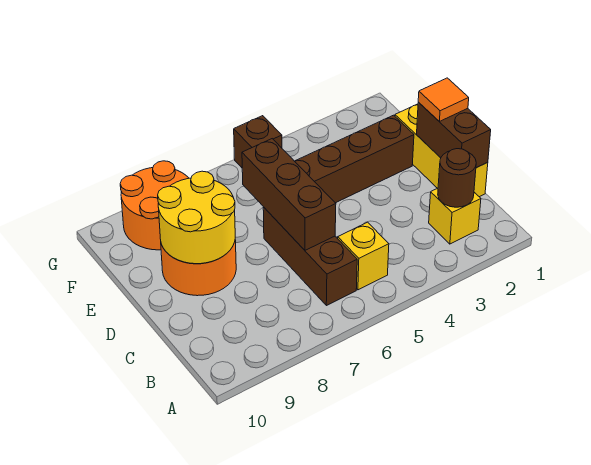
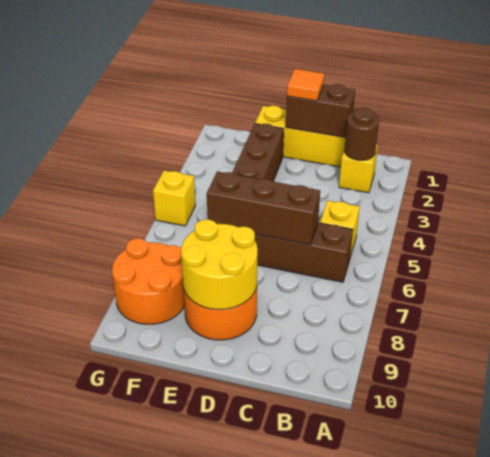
brown 1x1 brick [234,116,282,168] -> yellow 1x1 brick [153,170,195,226]

